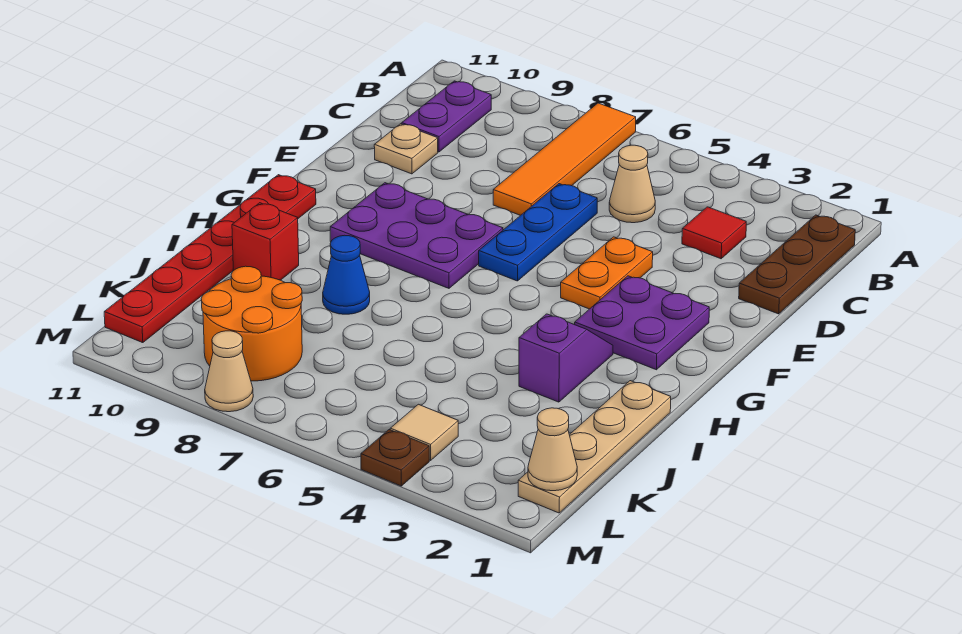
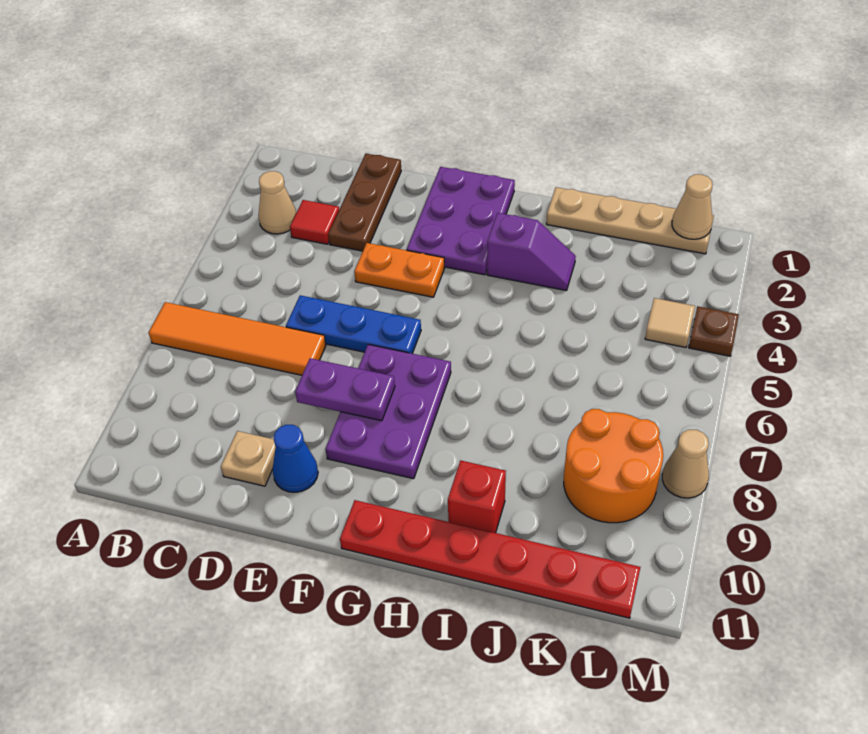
brown 1x3 plate [739,215,855,314] -> brown 1x3 plate turned to [328,154,401,251]
purple 1x2 plate [402,81,491,152] -> purple 1x2 plate moved to [295,358,395,421]
tan 1x1 cone [609,145,655,223] -> tan 1x1 cone moved to [258,171,296,234]
purple 2x2 plate [575,276,709,370] -> purple 2x3 plate [407,167,515,275]
purple 1x2 slope [519,314,613,402] -> purple 1x2 slope turned to [487,213,576,291]
blue 1x1 cone [323,235,370,314] -> blue 1x1 cone moved to [273,425,318,492]

